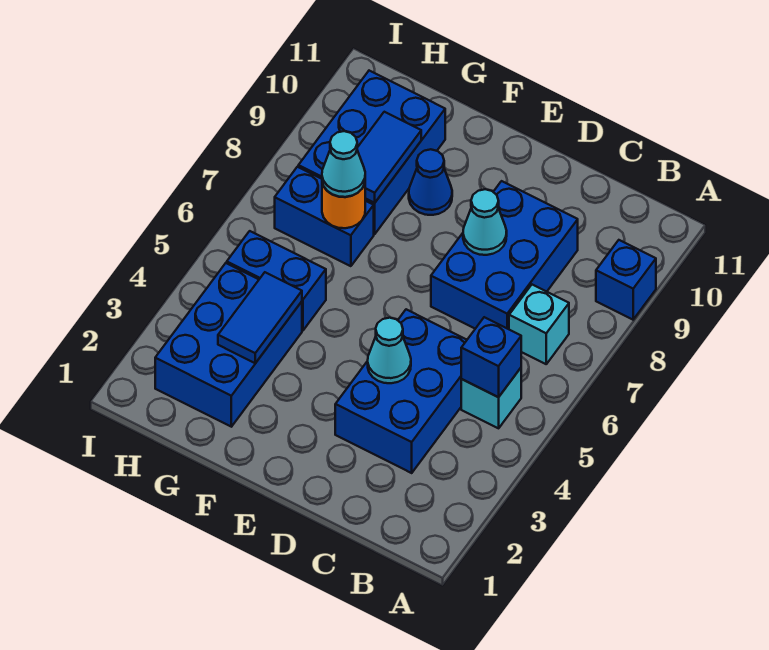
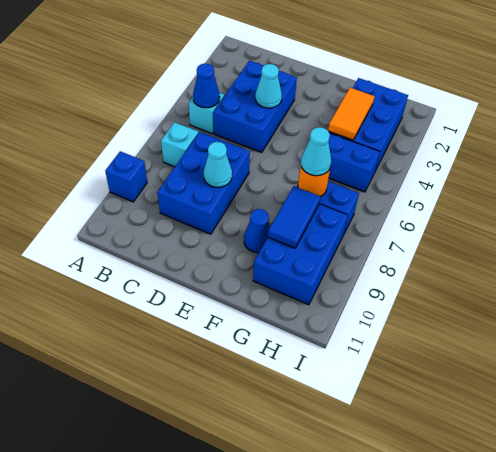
blue 1x1 brick [461,317,521,397] -> blue 1x1 cone [193,63,220,108]
blue 1x2 tile [218,272,302,363] -> orange 1x2 tile [328,88,375,140]

